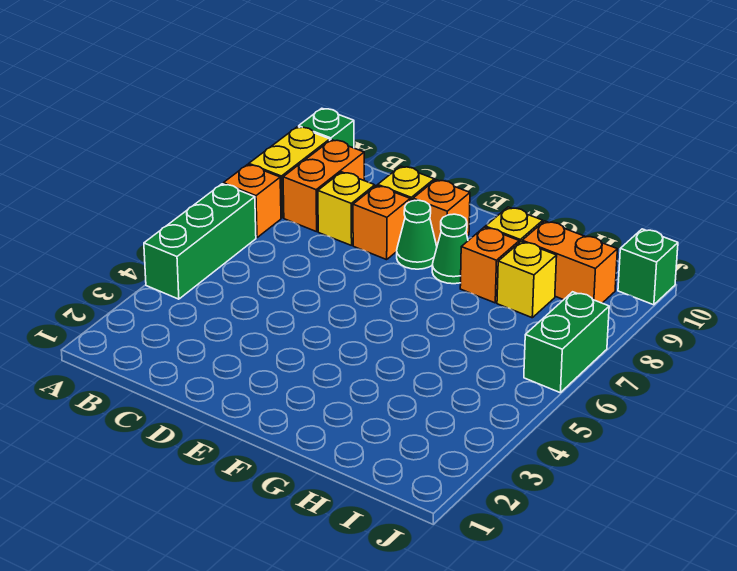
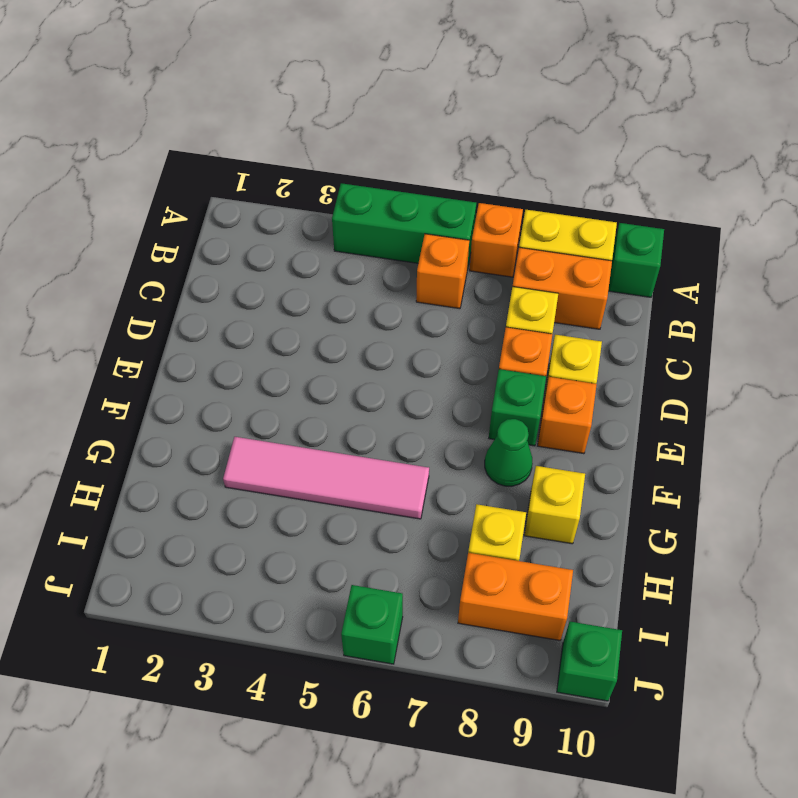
green 1x1 cone [397,200,437,269] -> green 1x1 brick [489,369,546,446]
none -> pink 1x4 tile [223,437,429,519]
orange 1x1 brick [460,227,519,303] -> orange 1x1 brick moved to [416,234,469,309]
orange 1x2 brick [522,221,617,303] -> orange 1x2 brick turned to [458,553,573,640]
green 1x2 brick [524,292,609,393] -> green 1x1 brick [341,585,403,664]

